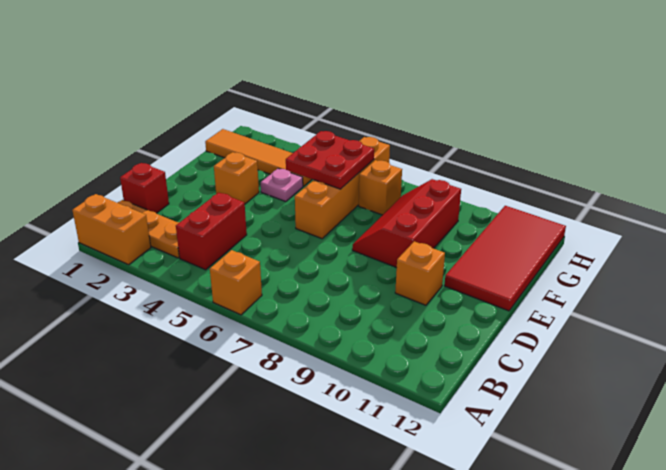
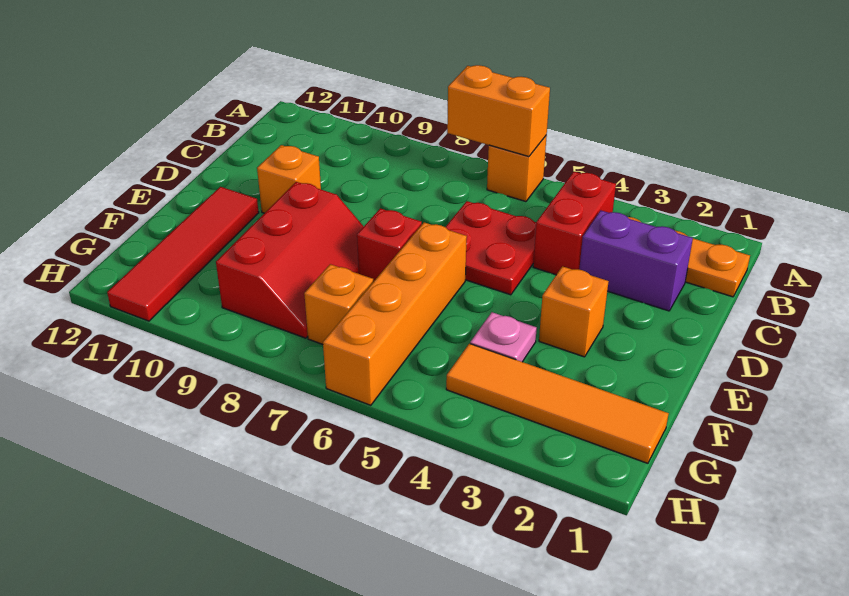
orange 1x2 brick [72,194,151,265] -> orange 1x2 brick moved to [447,65,550,157]
red 1x1 brick [120,163,169,213] -> red 1x1 brick moved to [357,208,422,282]
none -> purple 1x2 brick [579,210,693,311]
red 2x4 tile [444,206,566,311] -> red 1x4 tile [107,187,259,321]
red 2x2 plate [286,131,374,189] -> red 2x2 plate moved to [446,201,536,295]

